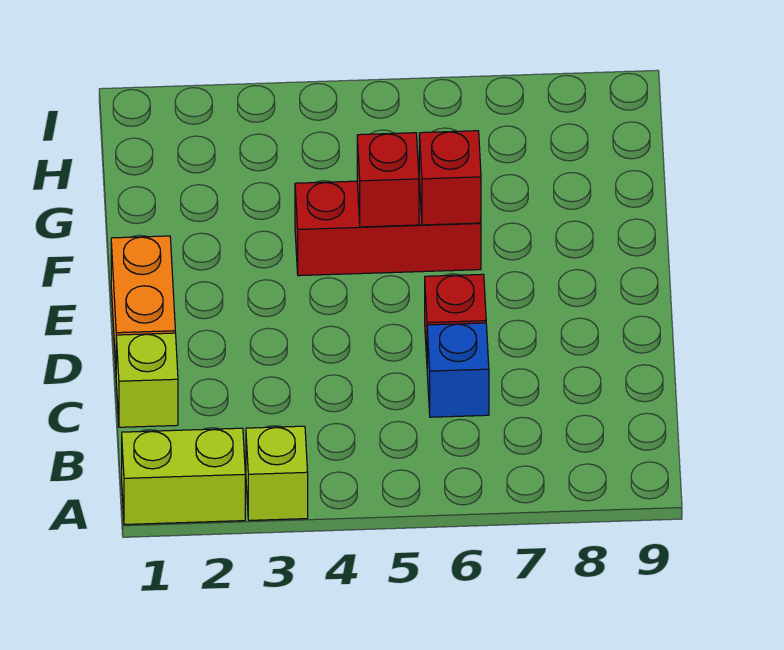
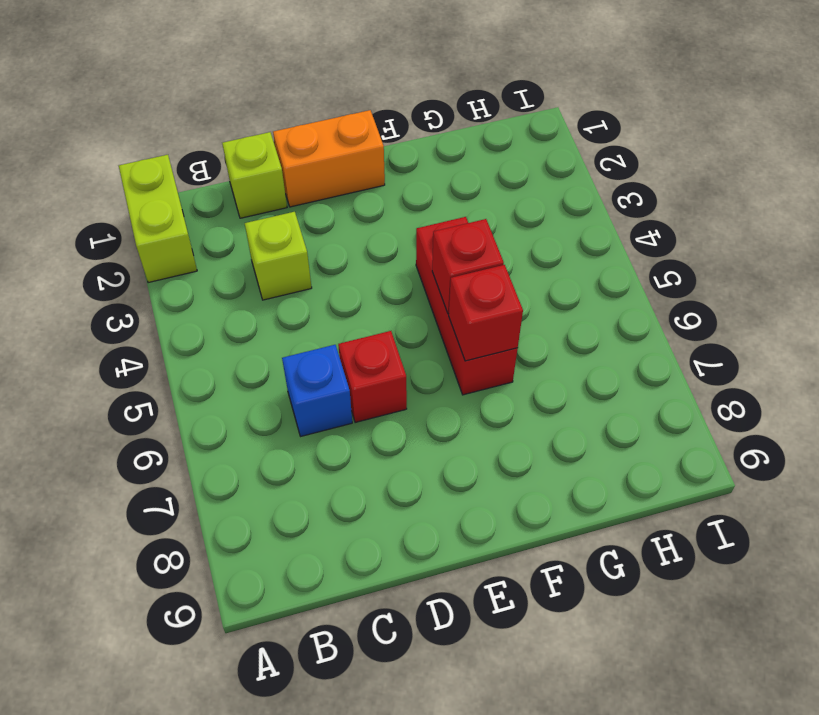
lime 1x1 brick [246,426,308,520] -> lime 1x1 brick moved to [245,212,312,300]

